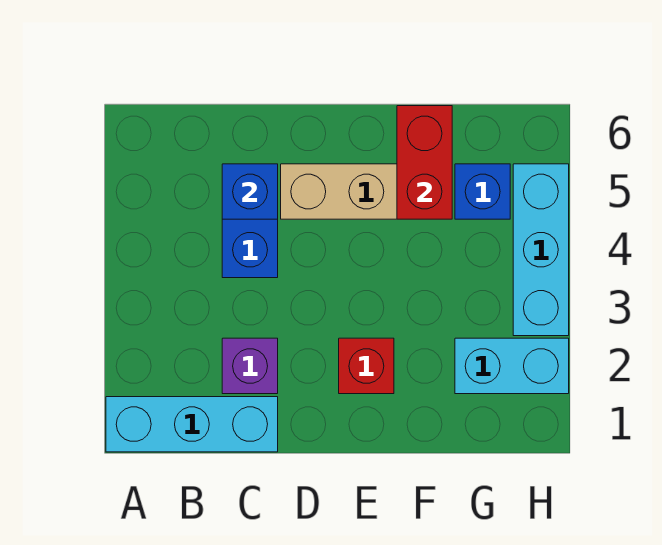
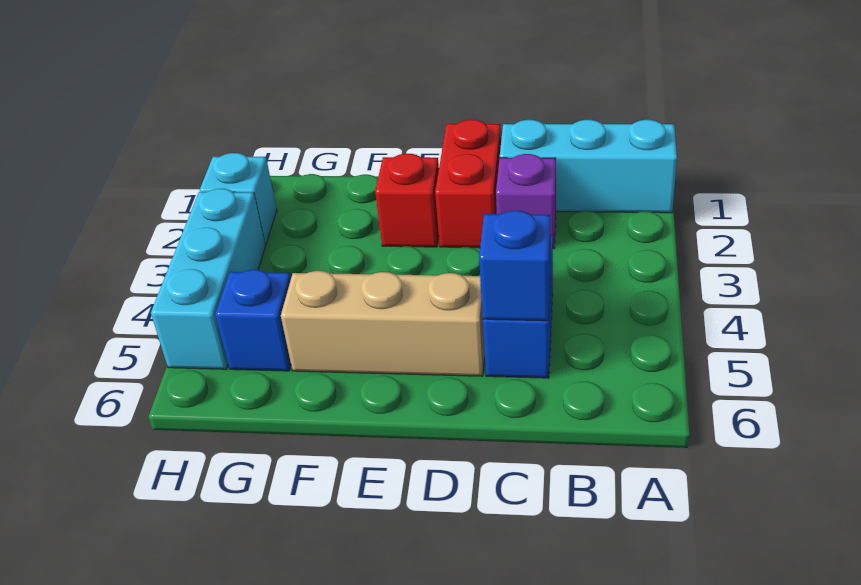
red 1x2 brick [397,106,452,219] -> red 1x2 brick moved to [435,120,501,248]
cyan 1x2 brick [455,338,569,394] -> cyan 1x1 brick [200,153,277,245]

